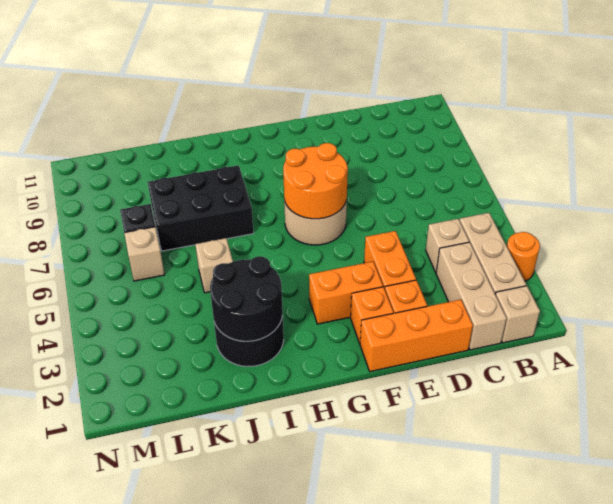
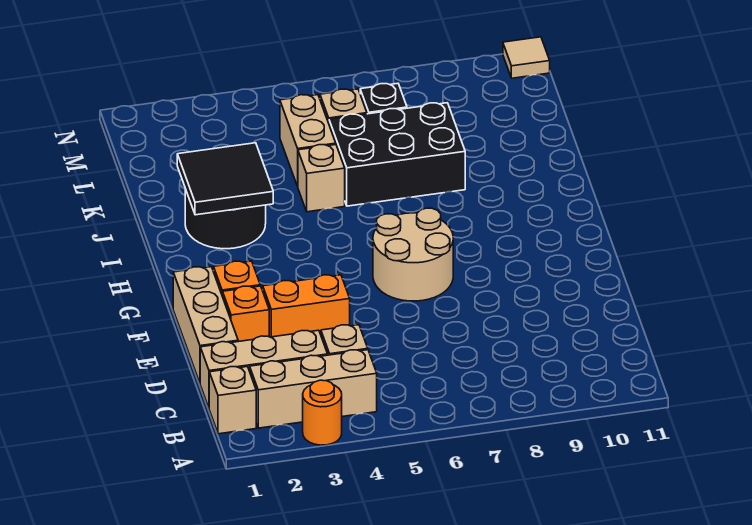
orange 1x3 brick [360,300,473,372] -> tan 1x3 brick [173,267,238,383]
orange 1x2 brick [309,262,383,324] -> none
orange 2x2 round brick [283,143,348,219] -> none
black 2x2 round brick [210,256,283,341] -> black 2x2 tile [177,143,273,215]
black 2x3 brick [148,165,254,251] -> black 2x3 brick turned to [329,103,465,206]
none -> tan 1x2 brick [280,95,336,187]
none -> tan 1x1 tile [503,37,550,78]

